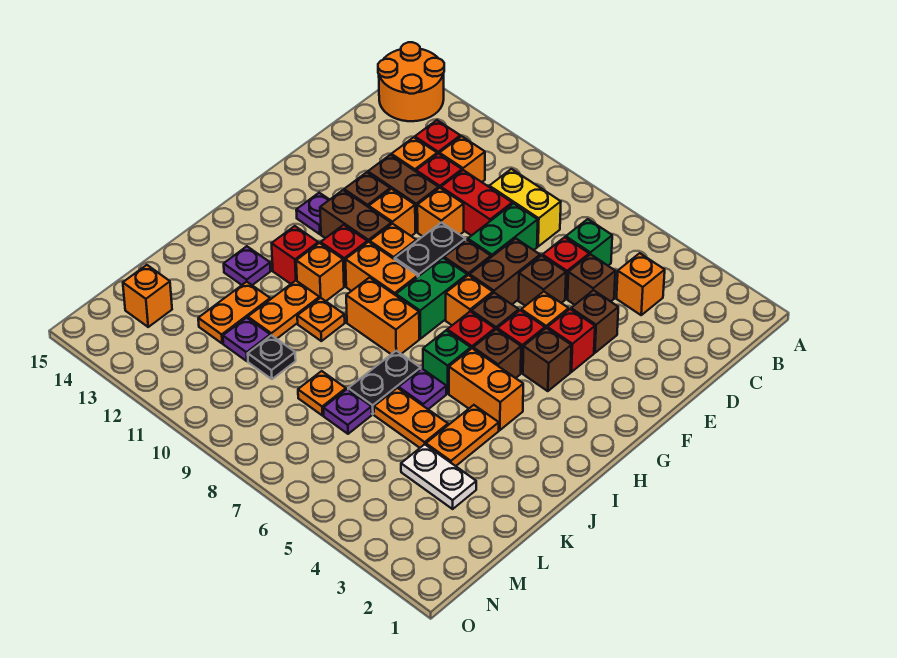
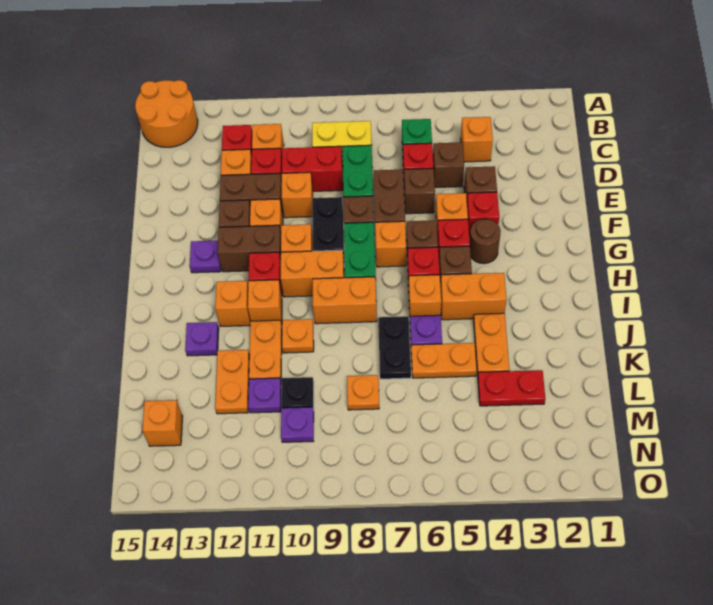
brown 1x1 brick [523,328,571,391] -> brown 1x1 round brick [470,219,501,264]
green 1x1 brick [423,331,471,394] -> orange 1x1 brick [409,275,441,316]
red 1x1 brick [272,226,318,284] -> orange 1x1 brick [215,281,250,326]
white 1x2 plate [401,444,476,509] -> red 1x2 plate [478,370,545,406]
purple 1x1 plate [323,389,372,434] -> purple 1x1 plate moved to [281,407,314,442]

